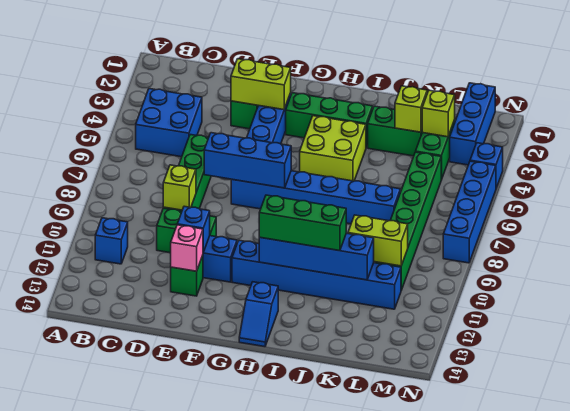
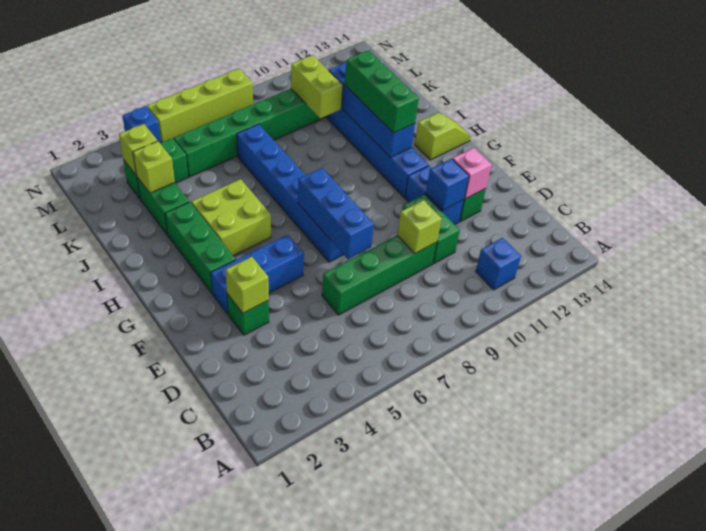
blue 2x2 brick [136,89,202,157] -> none
lime 1x2 brick [231,59,291,110] -> lime 1x1 brick [225,257,269,313]
blue 1x2 slope [239,282,278,347] -> lime 1x2 slope [415,112,471,160]
blue 1x3 brick [450,83,495,165] -> none
blue 1x4 brick [443,161,496,263] -> lime 1x4 brick [147,69,253,143]

